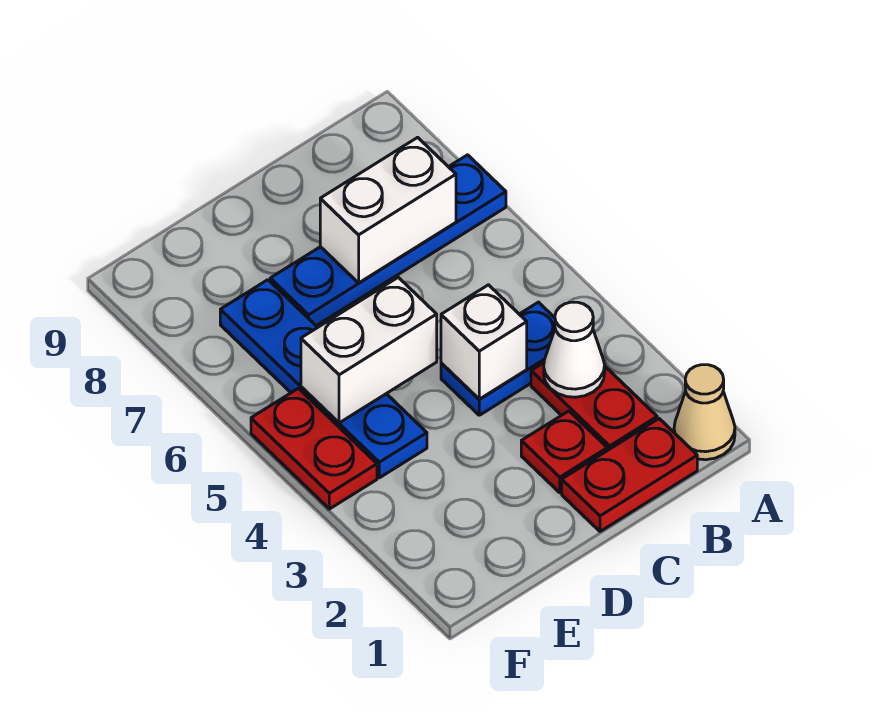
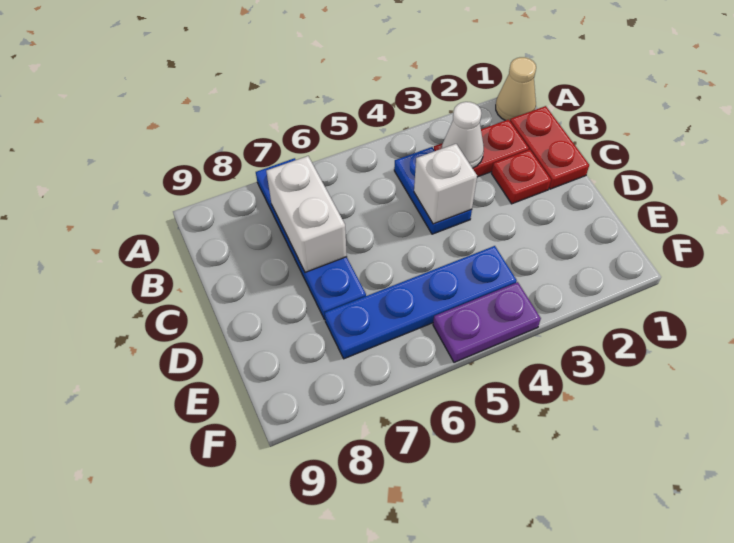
white 1x2 brick [301,277,437,423] -> none
red 1x2 plate [251,388,377,509] -> purple 1x2 plate [433,282,541,362]

